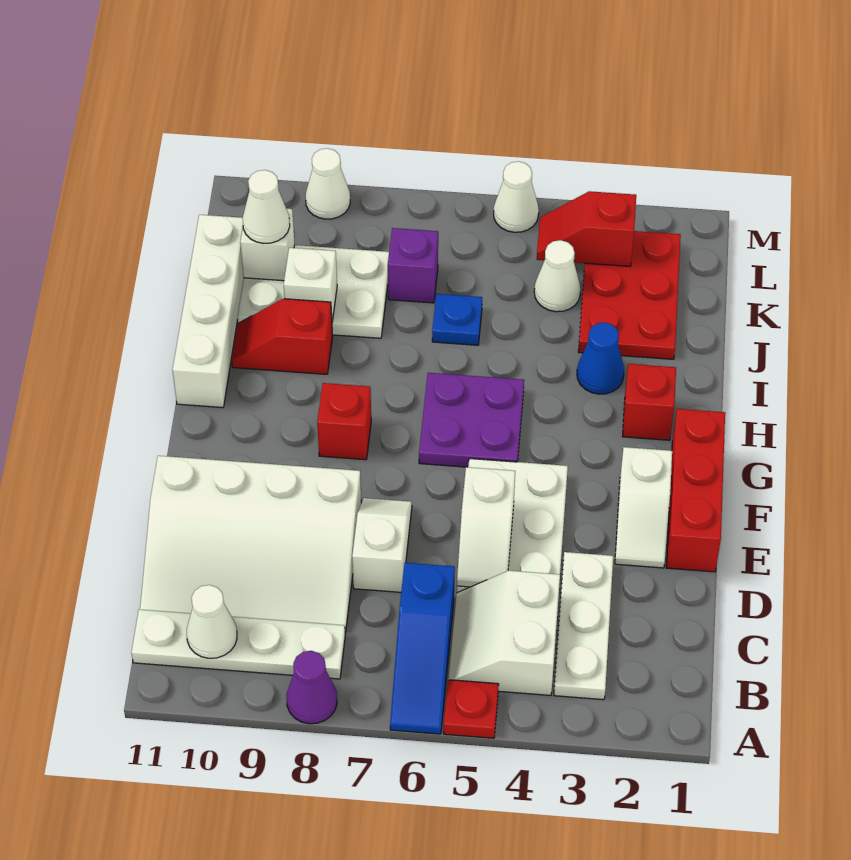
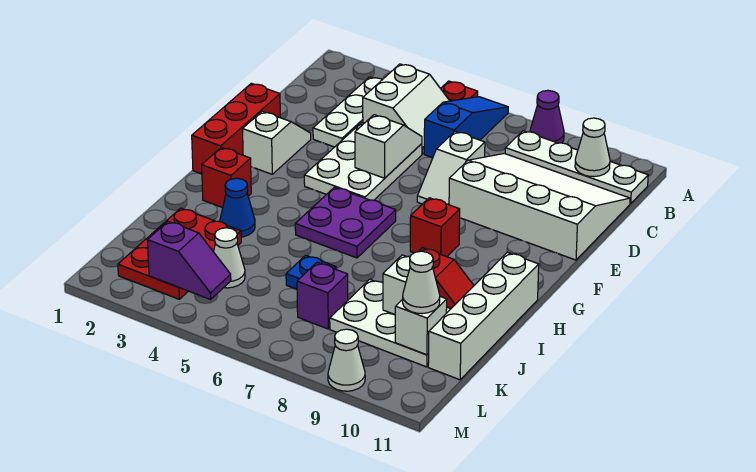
red 1x2 slope [537,191,636,266] -> purple 1x2 slope [148,221,231,300]
white 1x1 cone [494,161,539,232] -> none

